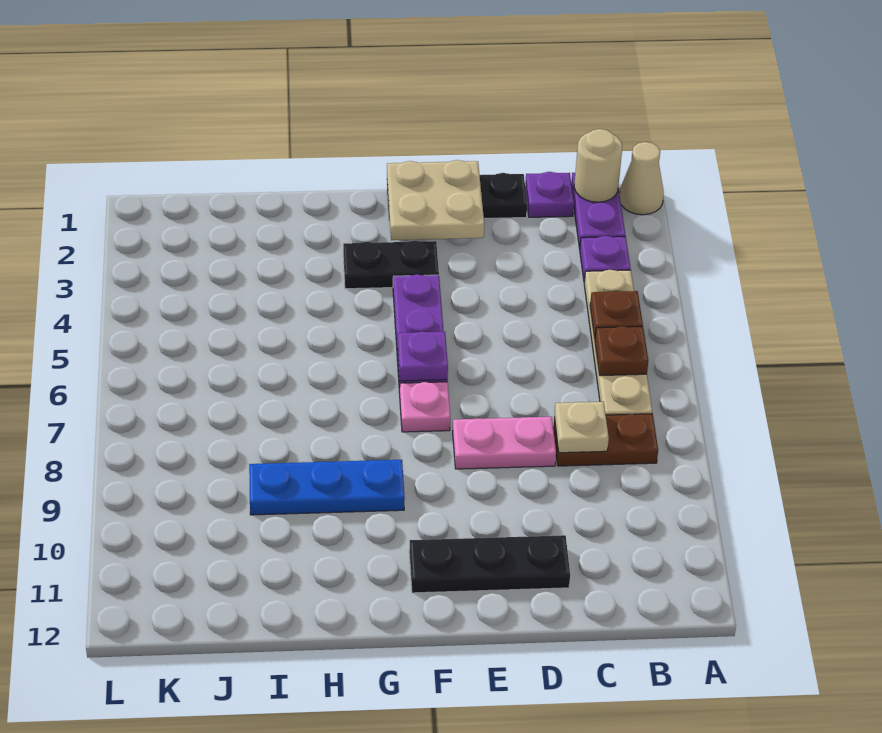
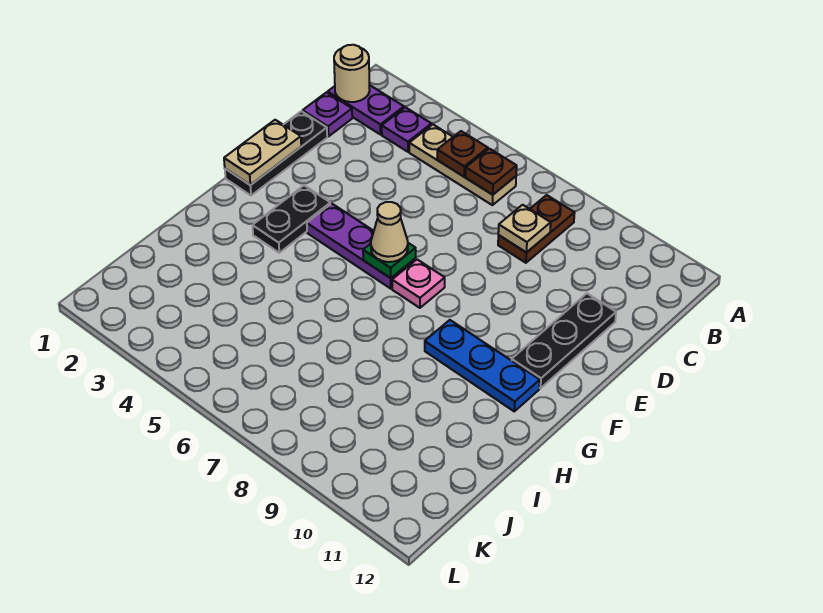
tan 1x1 cone [620,142,664,215] -> tan 1x1 cone moved to [371,202,408,262]
tan 1x4 plate [584,270,652,415] -> tan 1x3 plate [409,125,516,205]
pink 1x2 plate [453,417,556,469] -> none
tan 2x2 plate [387,160,484,240] -> tan 1x2 plate [224,120,301,185]
purple 1x1 plate [398,331,448,381] -> green 1x1 plate [363,243,416,278]
blue 1x3 plate [249,460,405,515] -> blue 1x3 plate turned to [425,320,540,411]

